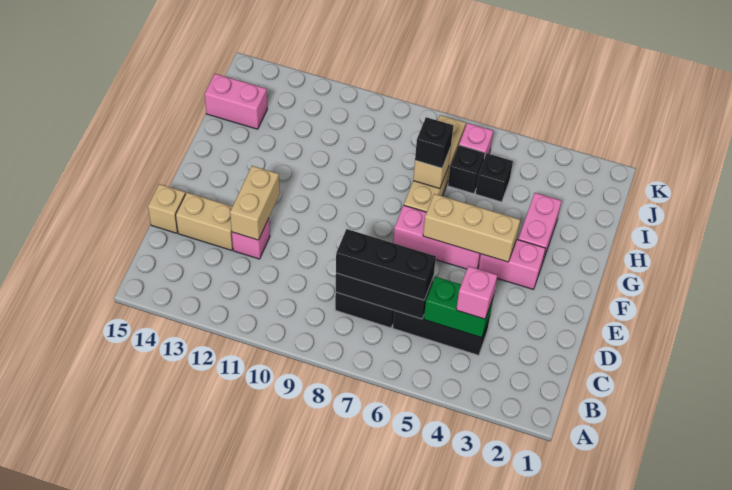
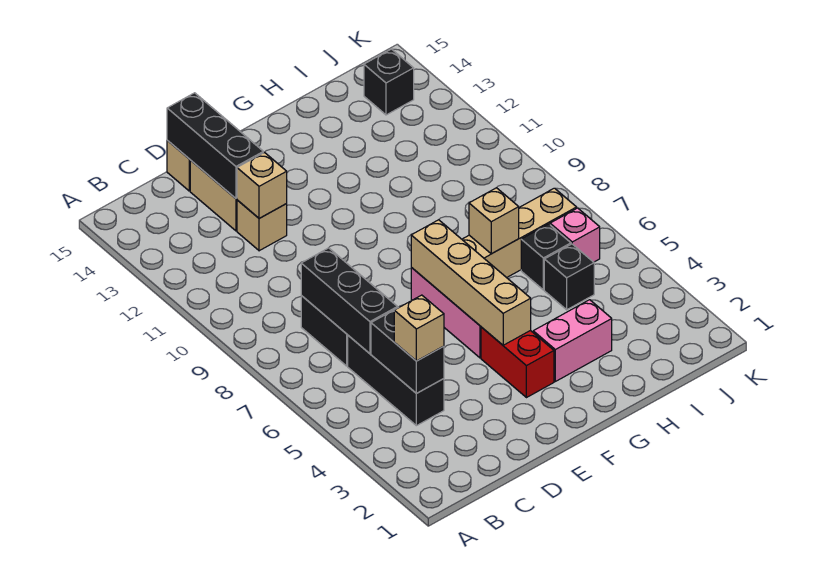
green 1x2 brick [424,277,494,338] -> black 1x2 brick [371,307,444,393]
pink 1x1 brick [456,266,497,319] -> tan 1x1 brick [394,295,444,361]
black 1x3 brick [336,229,436,300] -> black 1x3 brick moved to [167,93,263,198]
pink 1x1 brick [232,218,270,259] -> tan 1x1 brick [237,200,287,251]
tan 1x2 brick [230,166,280,240] -> tan 1x1 brick [237,152,287,218]
pink 1x2 brick [478,240,546,289] -> red 1x2 brick [481,327,554,398]
tan 1x3 brick [423,194,520,262] -> tan 1x4 brick [411,220,531,345]
black 1x1 brick [415,117,453,168] -> black 1x1 brick moved to [364,49,414,115]
pink 1x2 brick [205,74,267,129] -> none

